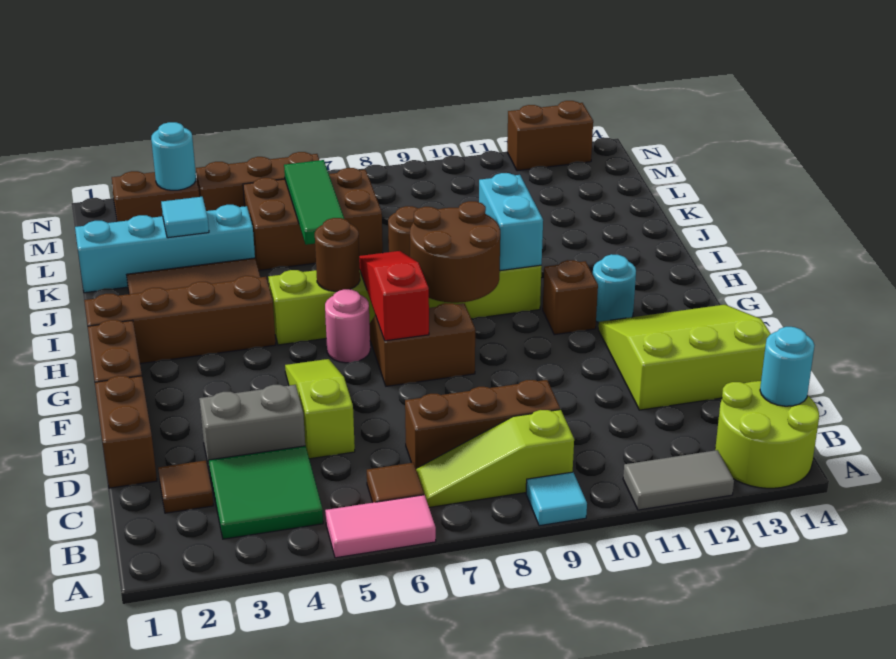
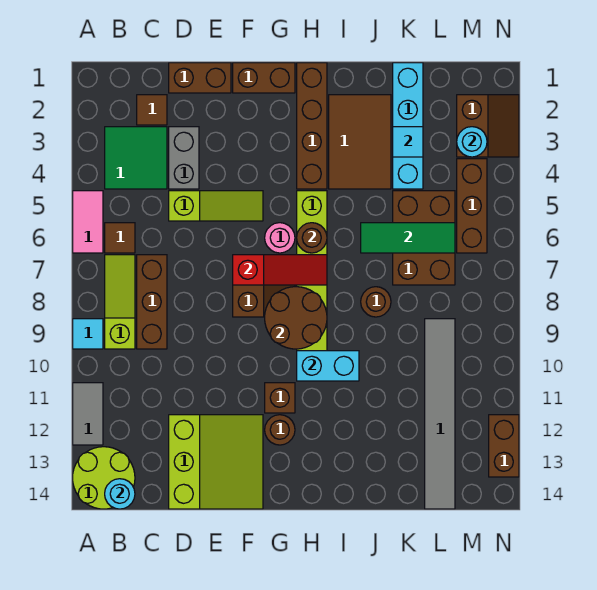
cyan 1x1 round brick [593,254,636,323] -> brown 1x1 round brick [265,415,295,445]
none -> grey 1x6 tile [425,319,455,509]

